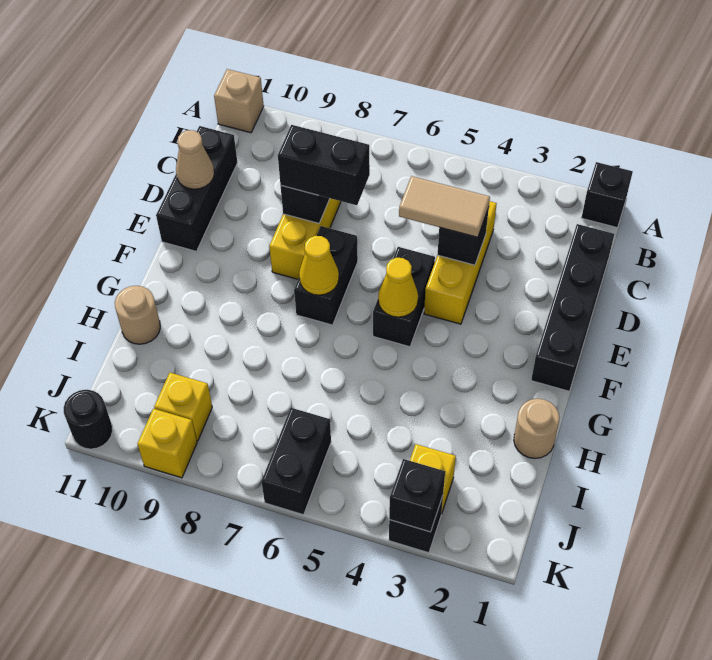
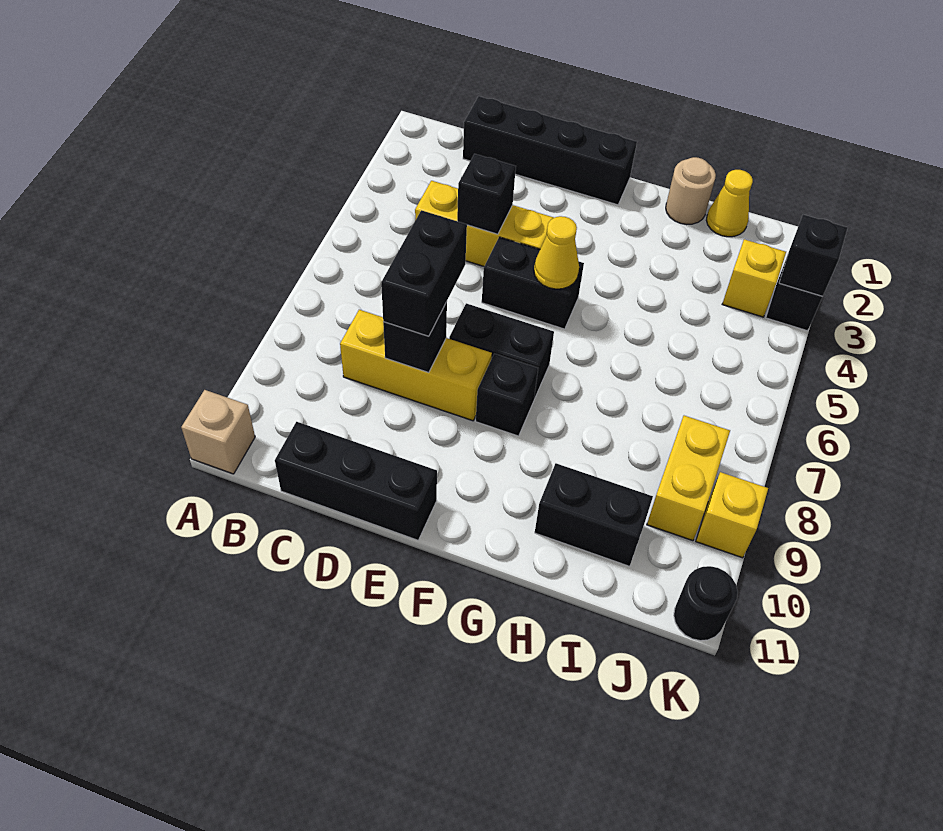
black 1x1 brick [582,162,633,227] -> black 1x1 brick moved to [476,354,538,436]
tan 1x2 tile [399,176,490,237] -> none
tan 1x1 cone [176,130,214,189] -> none
yellow 1x1 cone [299,236,339,295] -> yellow 1x1 cone moved to [706,170,753,237]
tan 1x1 round brick [115,286,160,344] -> none
black 1x2 brick [261,408,331,515] -> black 1x2 brick moved to [535,463,653,566]
yellow 1x1 brick [154,373,212,441] -> yellow 1x2 brick [647,416,730,541]

